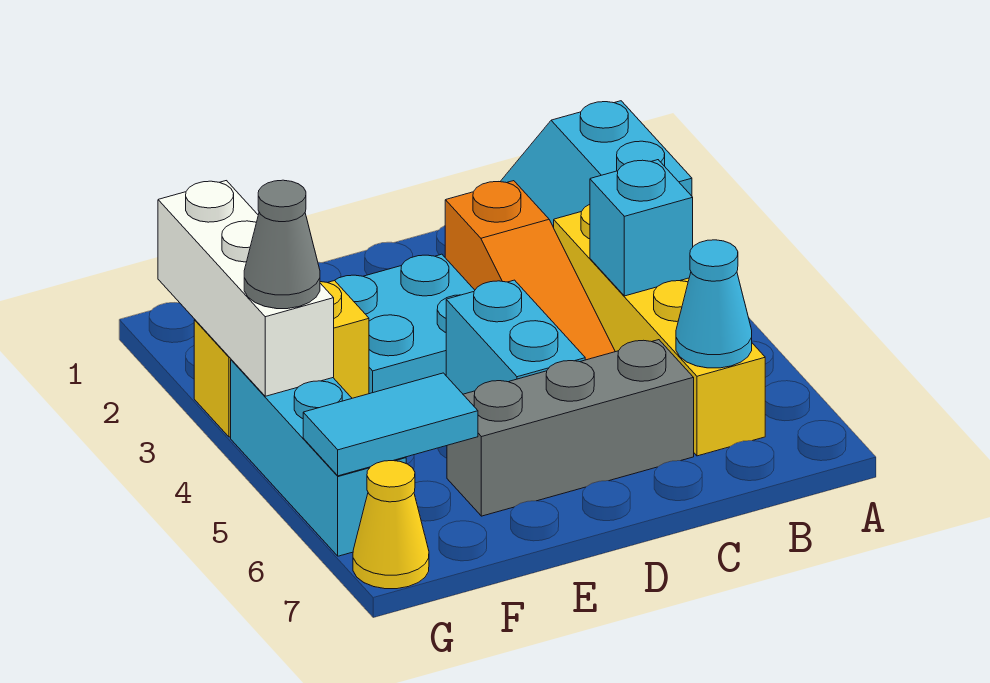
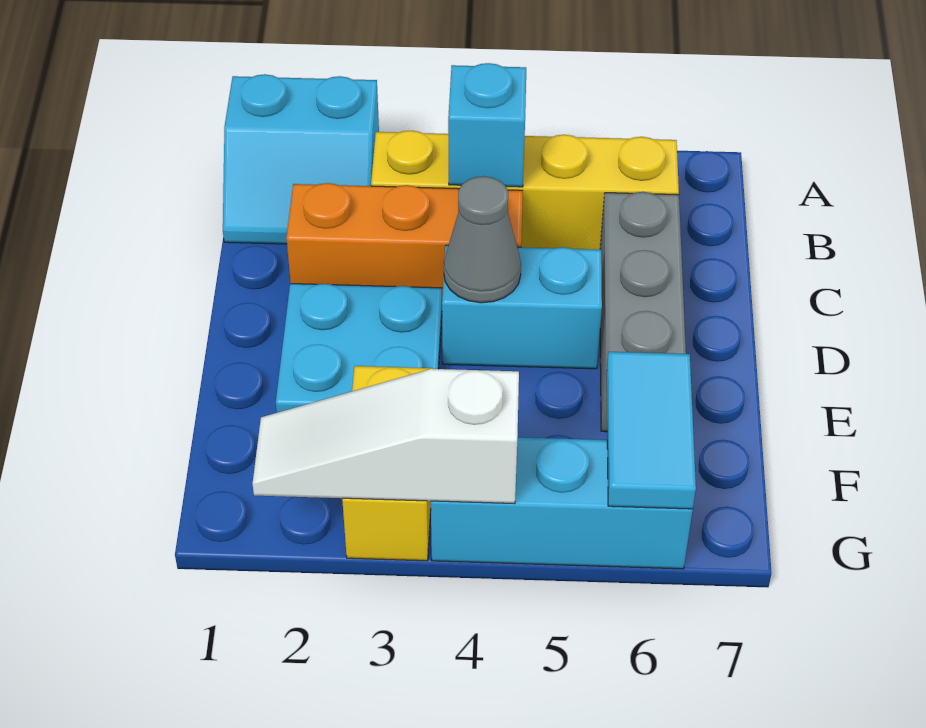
cyan 1x1 cone [676,240,752,368] -> none
orange 1x3 slope [445,181,615,360] -> orange 1x3 brick [286,183,523,295]
white 1x3 brick [158,181,334,396] -> white 1x3 slope [252,369,519,504]
grey 1x1 cone [244,180,320,309] -> grey 1x1 cone moved to [444,176,521,303]
yellow 1x1 cone [353,461,429,589] -> none

